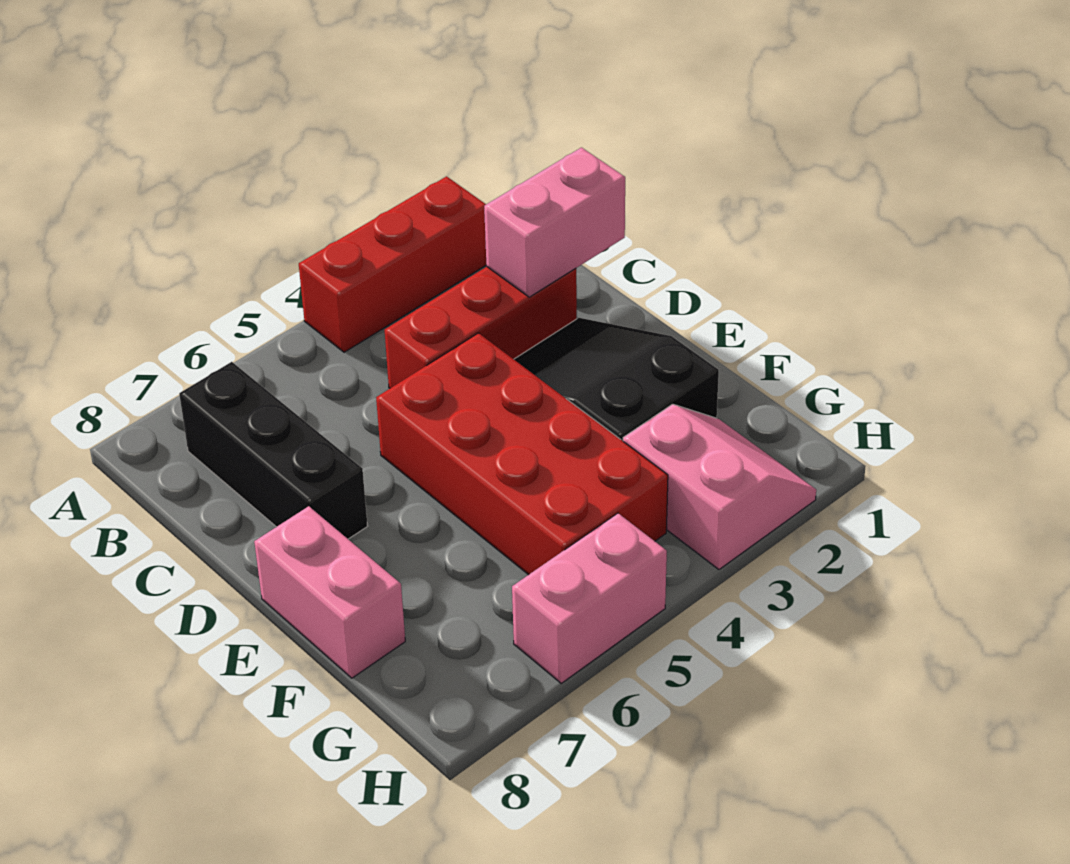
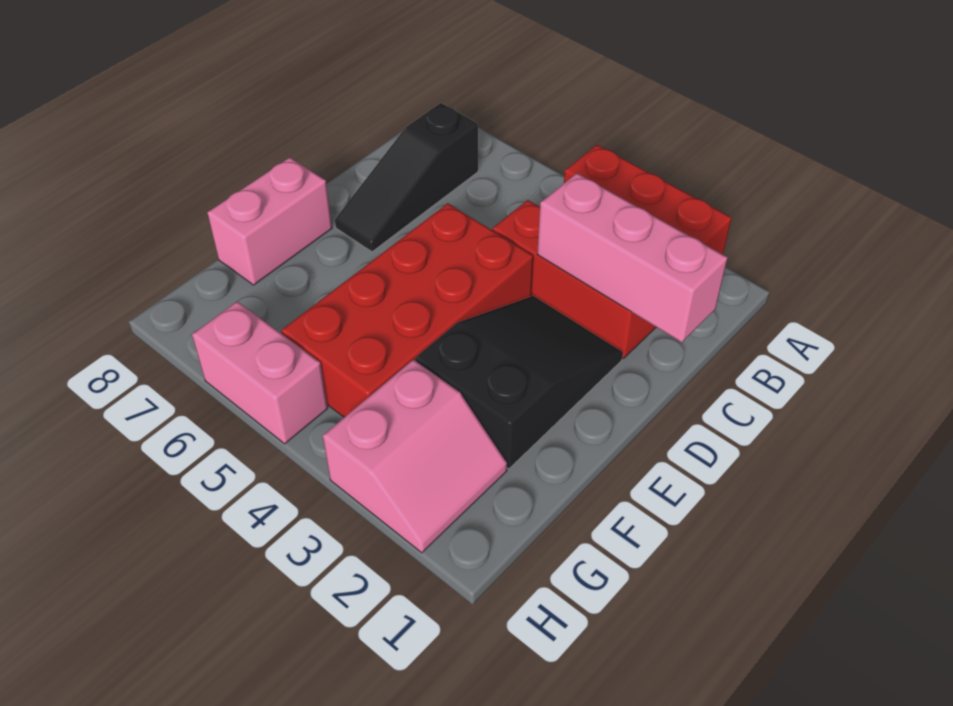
black 1x3 brick [179,362,367,539] -> black 1x3 slope [335,103,478,252]
pink 1x2 brick [484,148,625,297] -> pink 1x3 brick [537,173,728,342]

